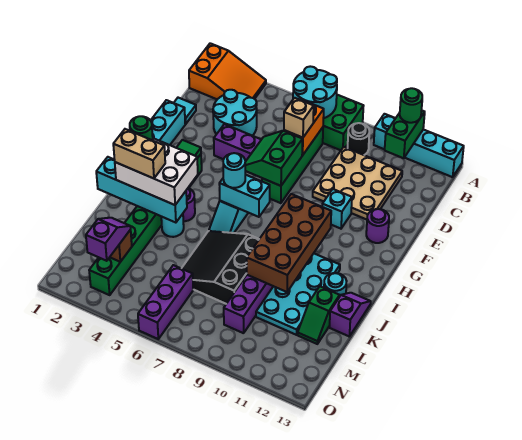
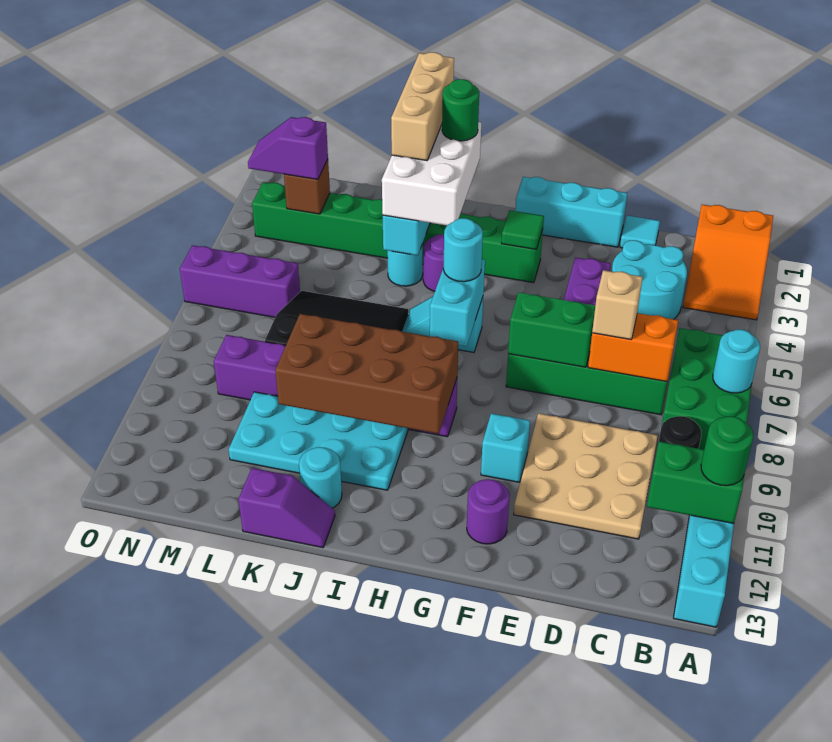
cyan 2x2 round brick [293,66,337,118] -> cyan 1x1 round brick [713,330,760,393]
tan 1x2 brick [113,129,165,179] -> tan 1x3 brick [391,52,454,161]
green 1x2 slope [298,286,340,344] -> none
purple 1x2 slope [86,218,131,261] -> purple 1x2 slope turned to [248,117,328,180]

